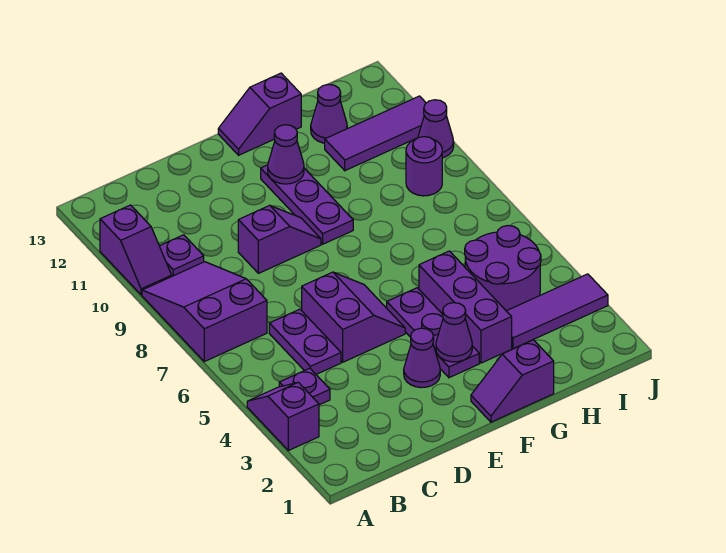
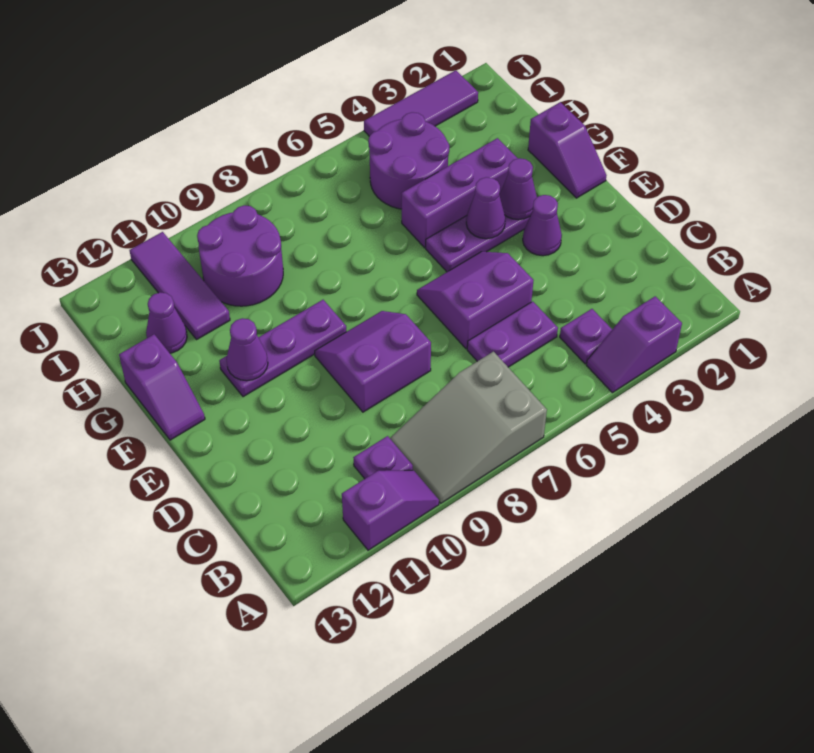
purple 2x3 slope [142,262,267,362] -> grey 2x3 slope [390,352,547,503]
purple 1x2 slope [238,205,321,273] -> purple 2x2 slope [315,311,431,412]
purple 1x3 tile [507,274,608,349] -> purple 1x3 tile turned to [364,70,478,136]
purple 1x1 round brick [406,137,442,196] -> purple 2x2 round brick [197,205,283,306]
purple 1x1 cone [418,100,454,158] -> purple 1x1 cone moved to [466,177,505,239]

